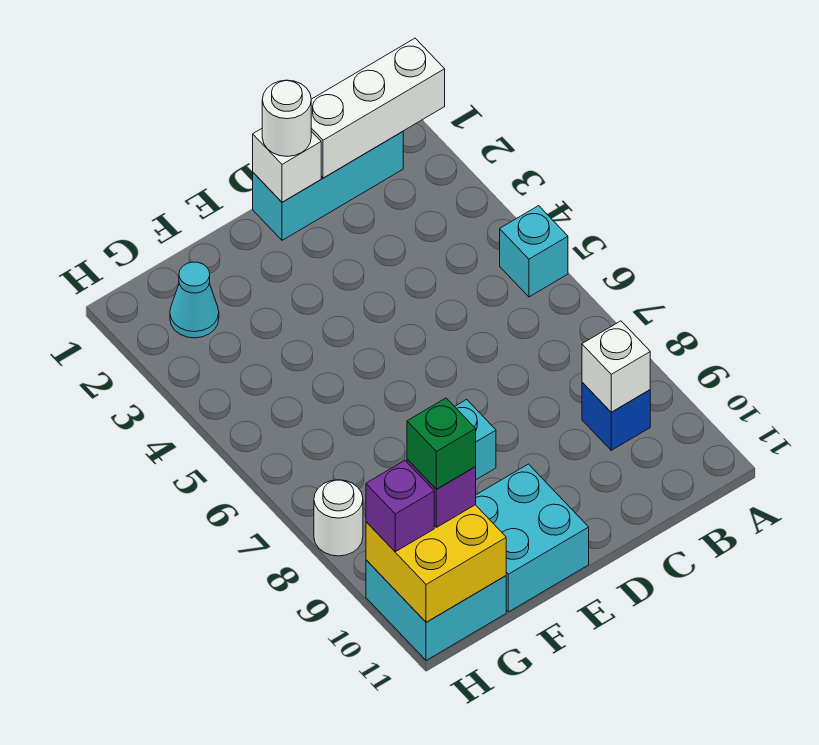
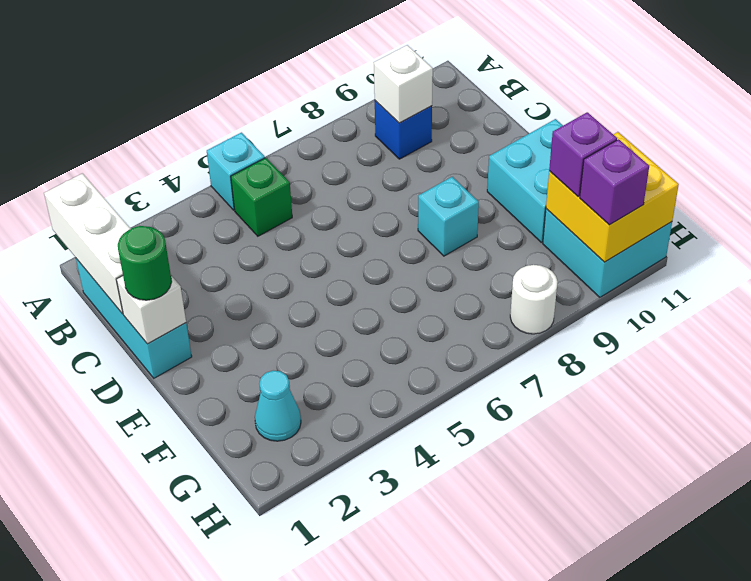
white 1x1 round brick [262,80,311,156] -> green 1x1 round brick [118,226,172,300]
green 1x1 brick [407,398,476,489] -> green 1x1 brick moved to [231,158,292,236]

